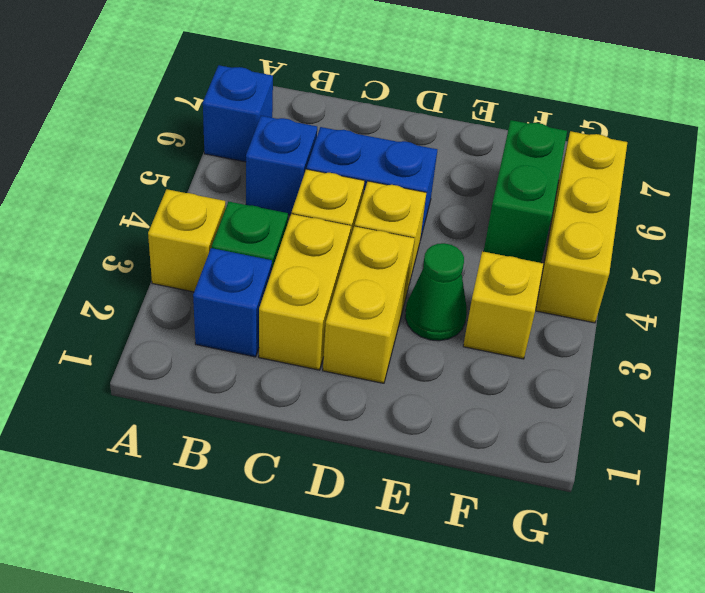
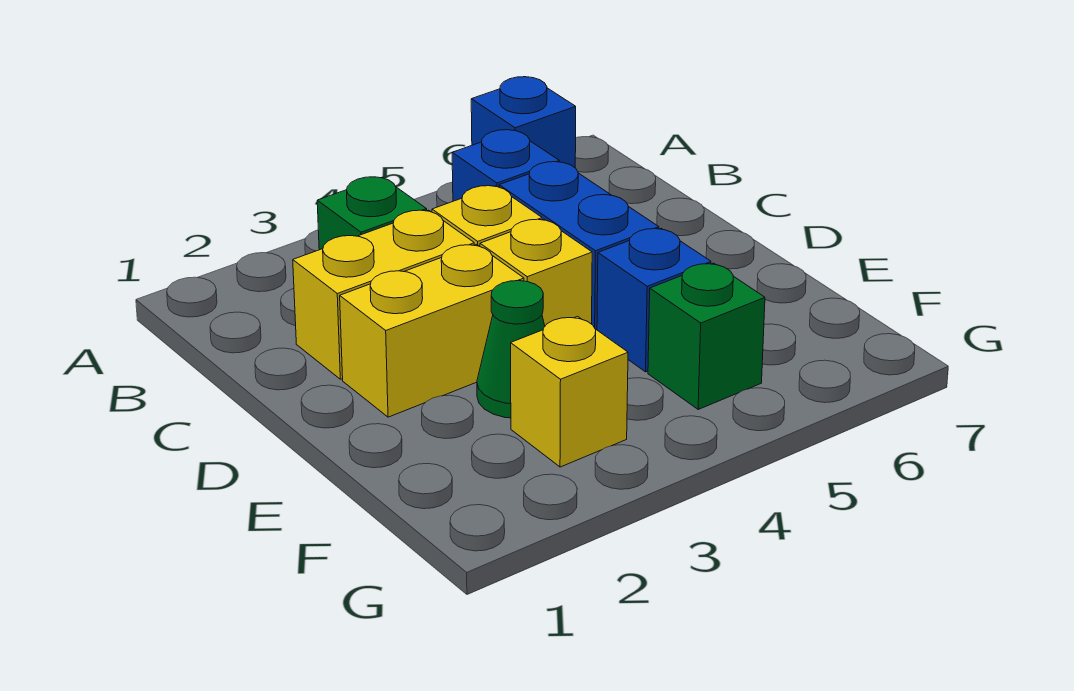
yellow 1x1 brick [148,189,226,292] -> none
blue 1x1 brick [193,248,272,357] -> blue 1x1 brick moved to [597,228,711,372]
green 1x2 brick [484,120,567,263] -> green 1x1 brick [648,263,765,409]
yellow 1x3 brick [536,131,627,323] -> none

